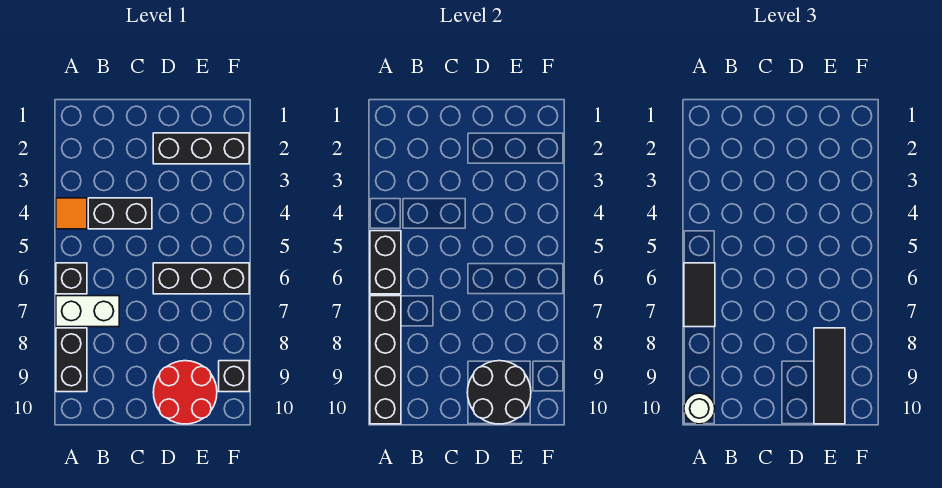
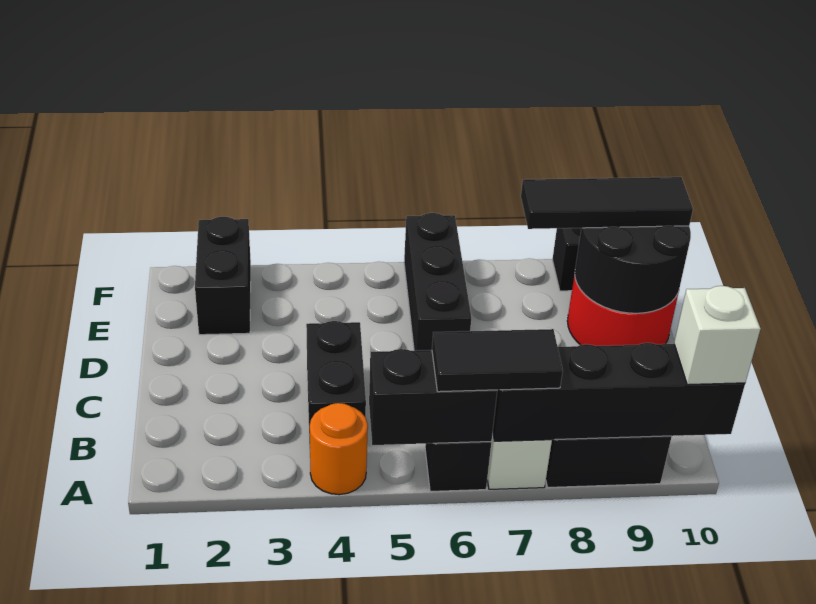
orange 1x1 tile [56,198,87,229] -> orange 1x1 round brick [310,403,368,495]
white 1x1 round brick [684,393,715,424] -> white 1x1 brick [674,286,761,385]
black 1x3 brick [153,133,249,164] -> black 1x2 brick [195,217,251,335]

